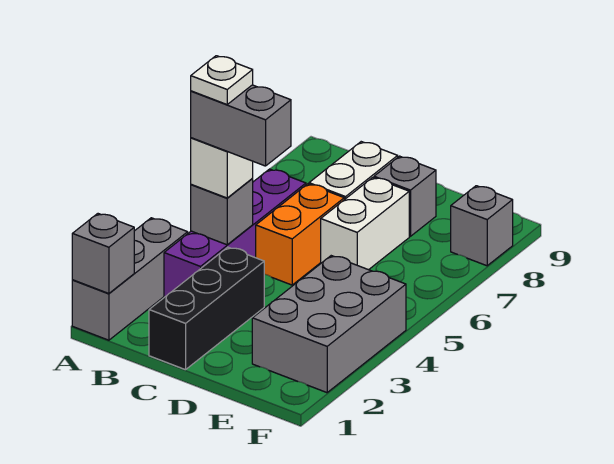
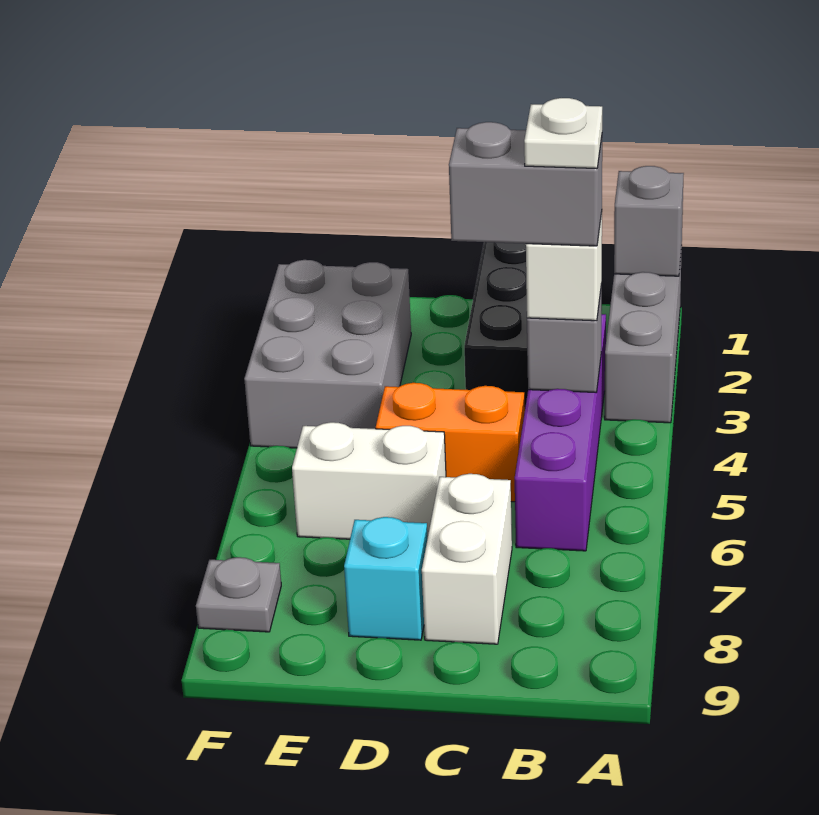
orange 1x2 brick [256,184,344,285] -> orange 1x2 brick turned to [376,383,525,502]
white 1x2 brick [321,178,409,270] -> white 1x2 brick turned to [292,422,446,539]
grey 1x1 brick [374,156,436,236] -> cyan 1x1 brick [344,517,428,640]
grey 1x1 brick [451,186,513,266] -> grey 1x1 plate [196,557,281,632]

